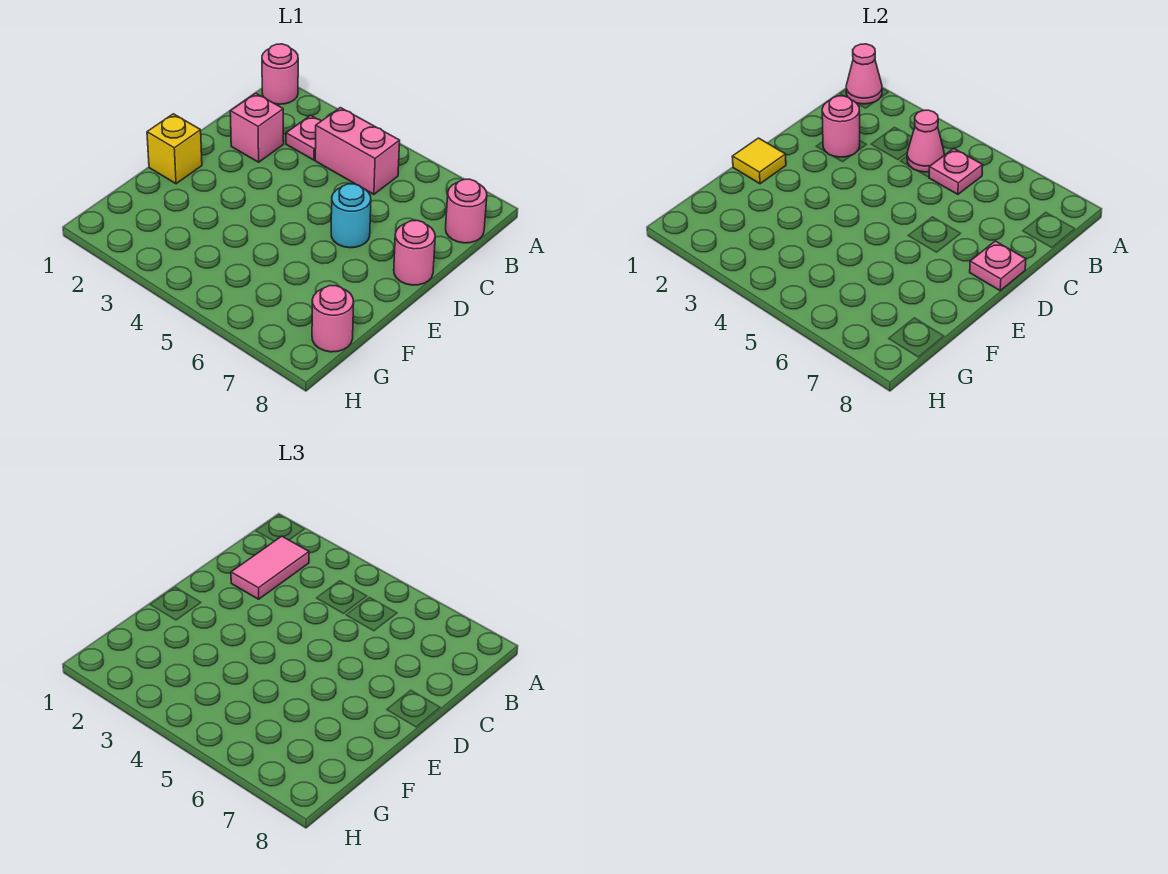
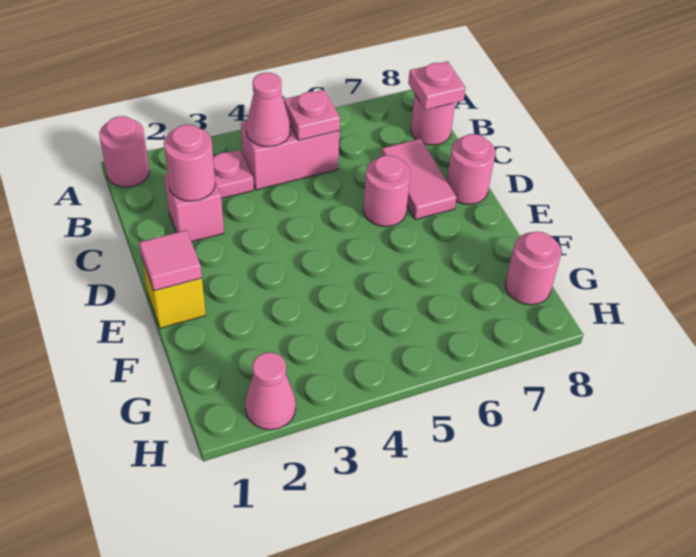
pink 1x1 cone [846,44,882,104] -> pink 1x1 cone moved to [245,352,296,430]
pink 1x2 tile [231,536,309,599] -> pink 1x2 tile moved to [382,139,457,220]
cyan 1x1 round brick [331,184,371,248] -> pink 1x1 round brick [363,155,411,227]
pink 1x1 plate [970,241,1026,291] -> pink 1x1 plate moved to [408,61,466,110]
yellow 1x1 tile [732,138,786,184] -> pink 1x1 tile [139,230,202,291]

